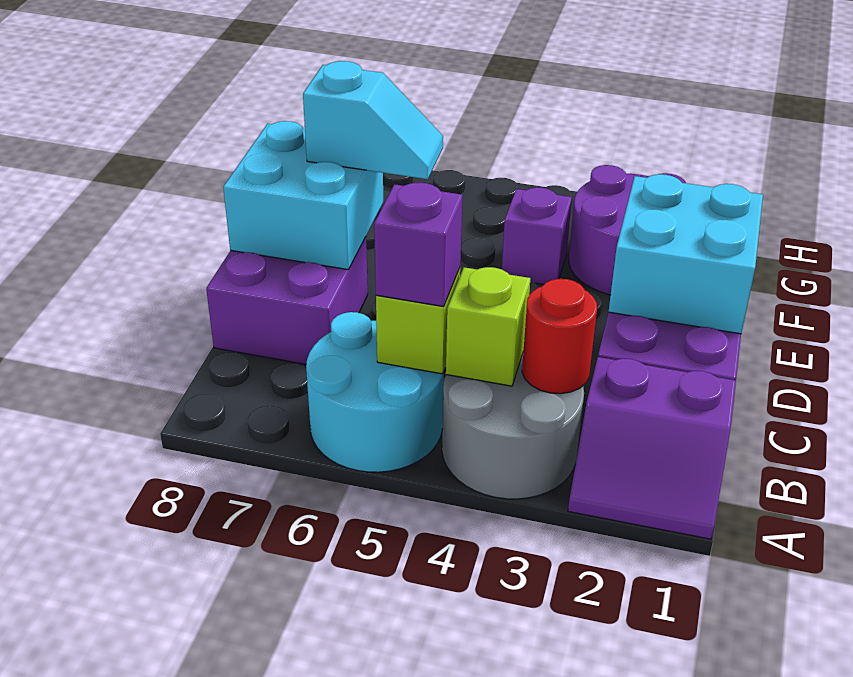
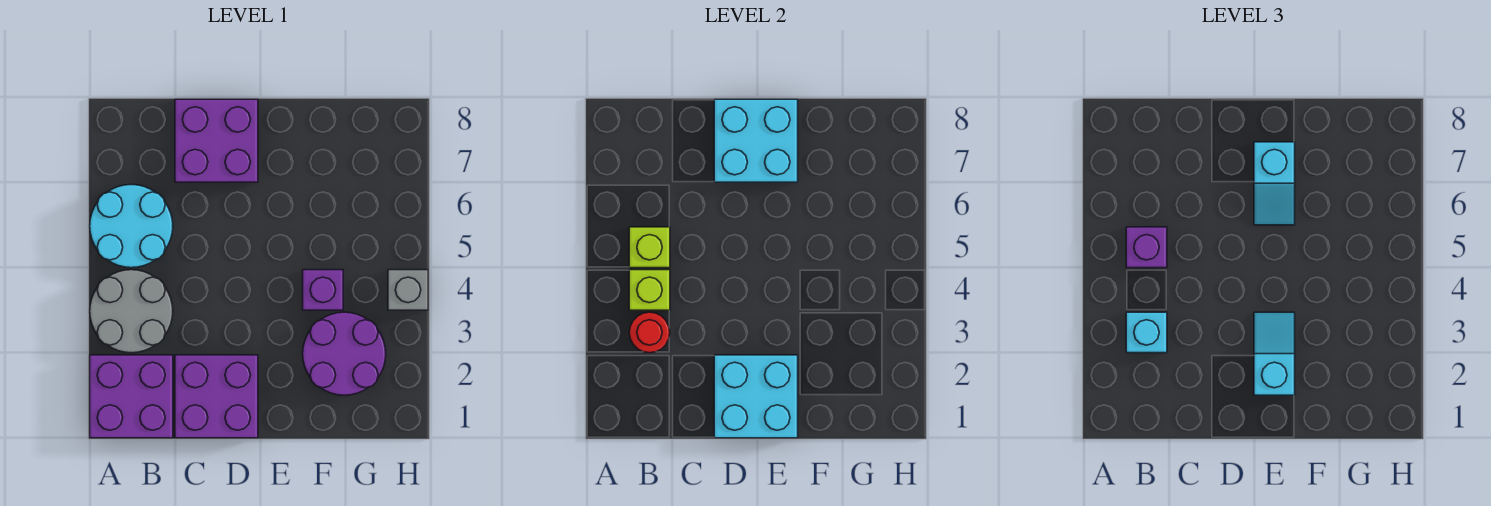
purple 2x2 slope [568,357,736,539] -> purple 2x2 brick [90,355,173,438]
none -> cyan 1x1 brick [1126,312,1167,353]
none -> cyan 1x2 slope [1254,312,1295,395]
none -> grey 1x1 brick [388,270,428,310]

